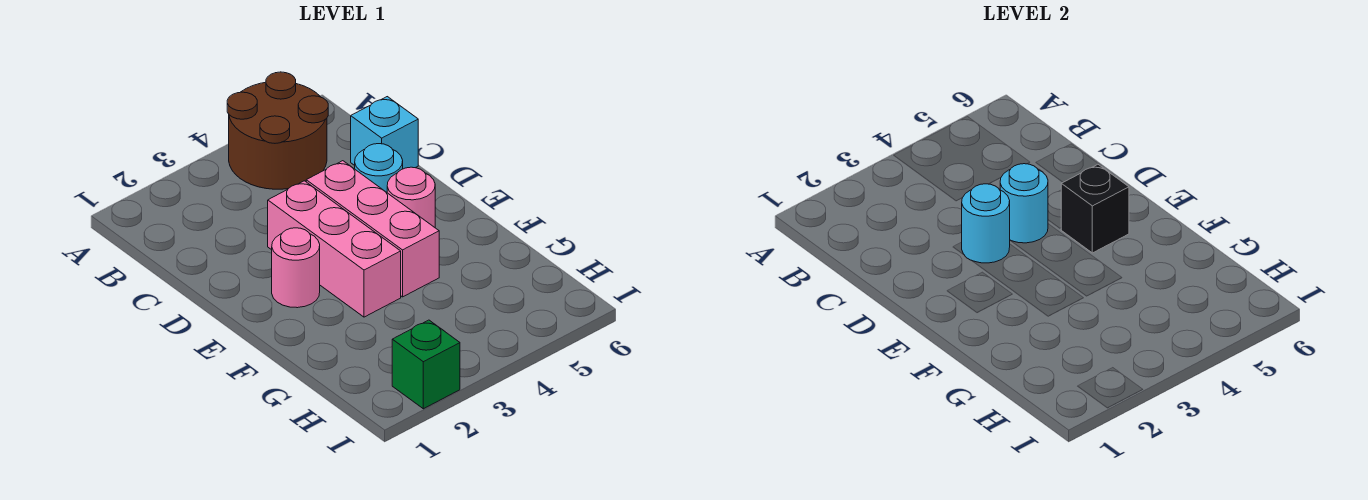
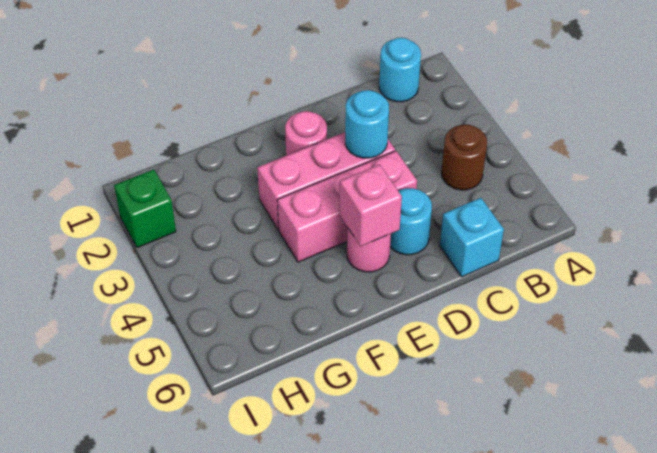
brown 2x2 round brick [227,72,328,189] -> brown 1x1 round brick [442,125,487,190]
cyan 1x1 round brick [1000,164,1048,243] -> cyan 1x1 round brick moved to [379,38,421,102]
black 1x1 brick [1061,164,1129,253] -> pink 1x1 brick [340,165,402,247]

